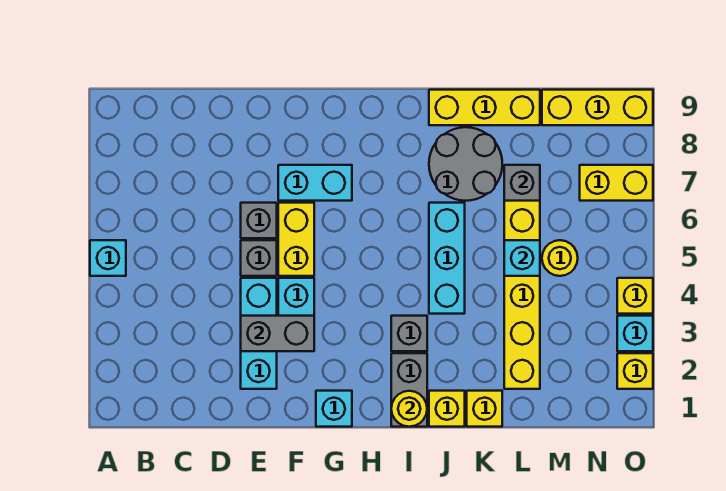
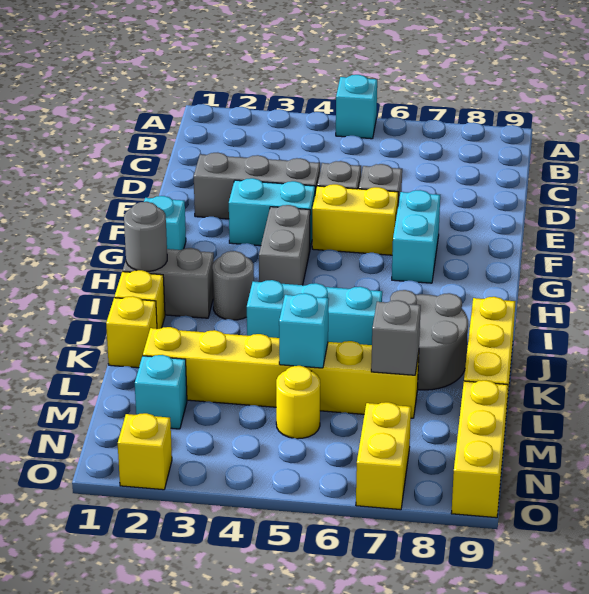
cyan 1x3 brick [241,278,277,389] -> grey 1x3 brick [194,153,320,219]
grey 1x2 brick [241,316,314,351] -> grey 1x2 brick moved to [259,205,310,285]
yellow 1x1 round brick [391,391,427,427] -> grey 1x1 round brick [124,202,167,271]
grey 1x1 brick [391,316,427,351] -> grey 1x1 round brick [212,251,254,320]
cyan 1x1 brick [617,316,653,351] -> cyan 1x1 brick moved to [135,355,187,429]
yellow 1x1 brick [617,278,653,314] -> none

